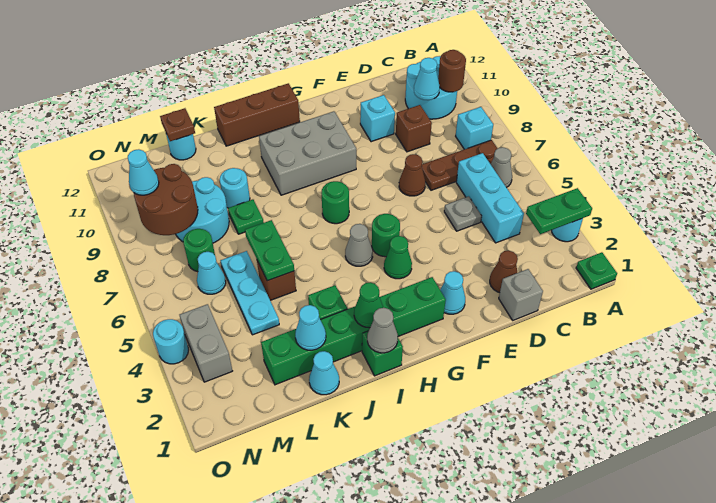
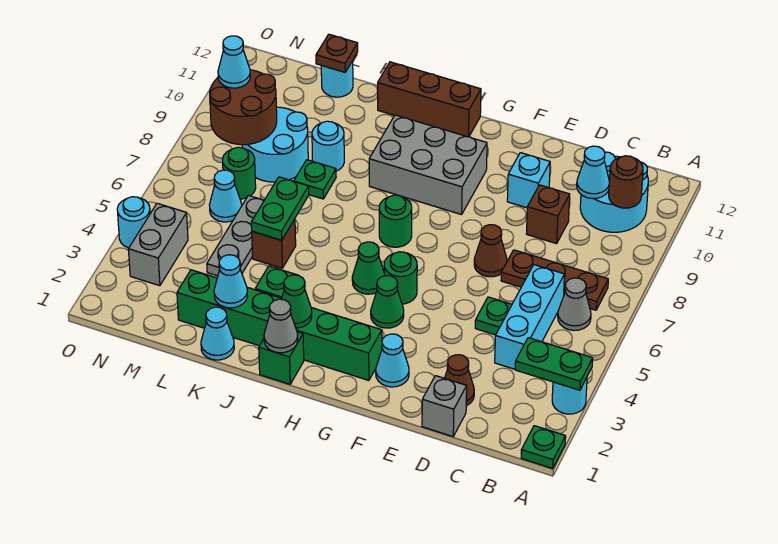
cyan 1x1 brick [456,107,493,149] -> none
grey 1x1 plate [444,196,482,231] -> green 1x1 plate [475,297,512,335]
grey 1x1 cone [345,224,373,266] -> green 1x1 cone [352,242,384,294]
cyan 1x3 plate [220,251,279,335] -> grey 1x3 plate [207,195,264,276]

